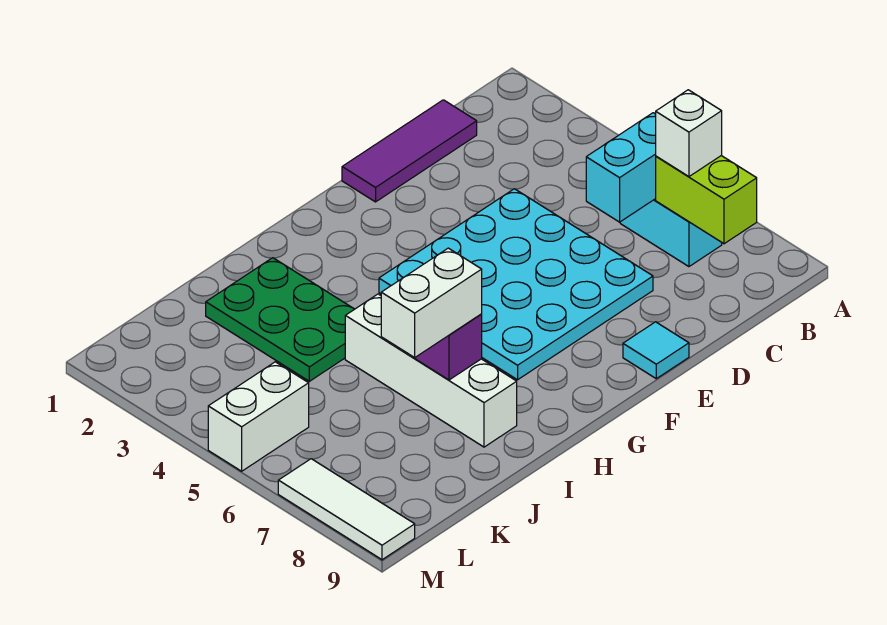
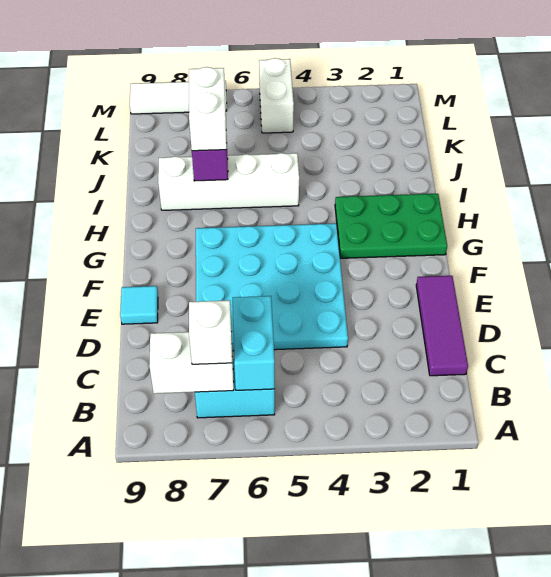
lime 1x2 brick [656,156,757,244] -> white 1x2 brick [149,332,234,394]
green 2x3 plate [206,258,354,381] -> green 2x3 plate moved to [335,194,447,258]

